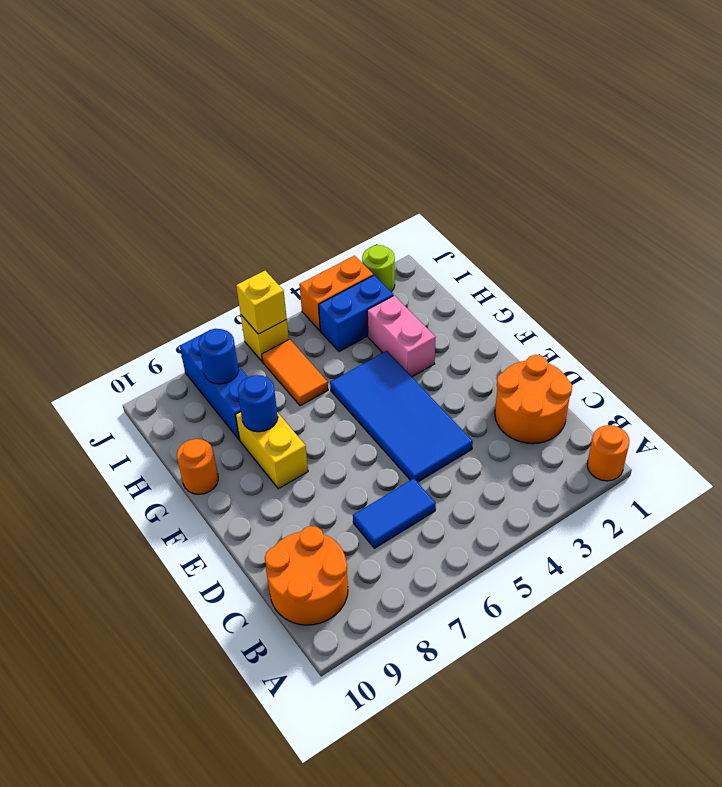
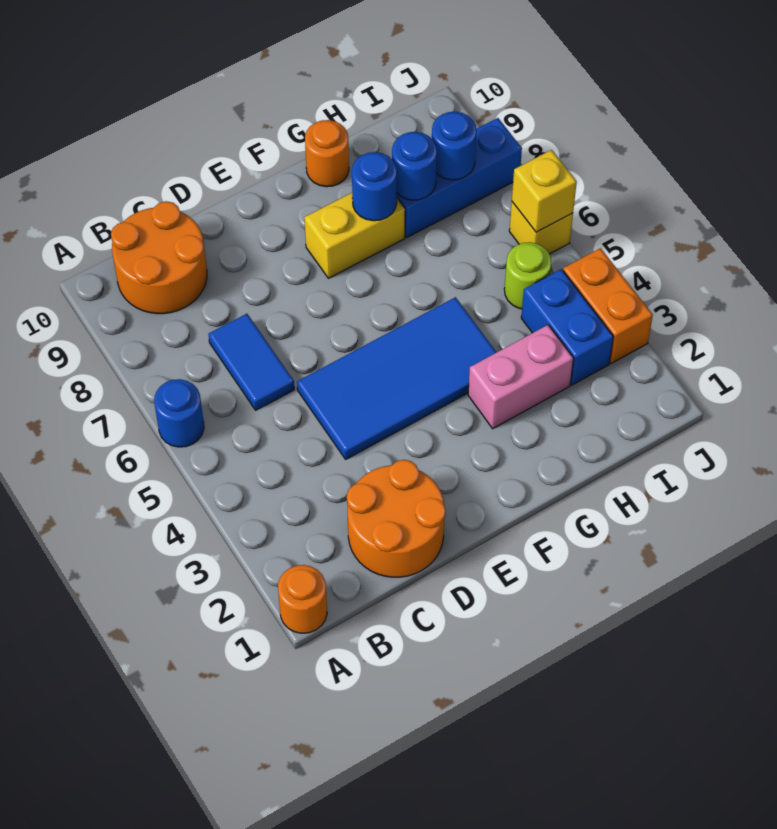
none -> blue 1x1 round brick [154,379,204,447]
orange 1x2 tile [262,339,328,406] -> none
none -> blue 1x1 round brick [392,132,437,200]
lime 1x1 round brick [362,245,395,292] -> lime 1x1 round brick moved to [504,242,551,309]

